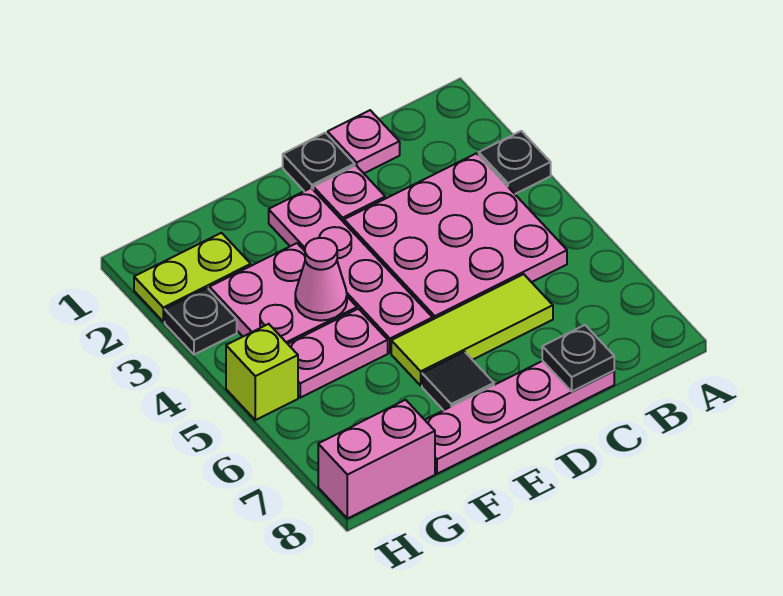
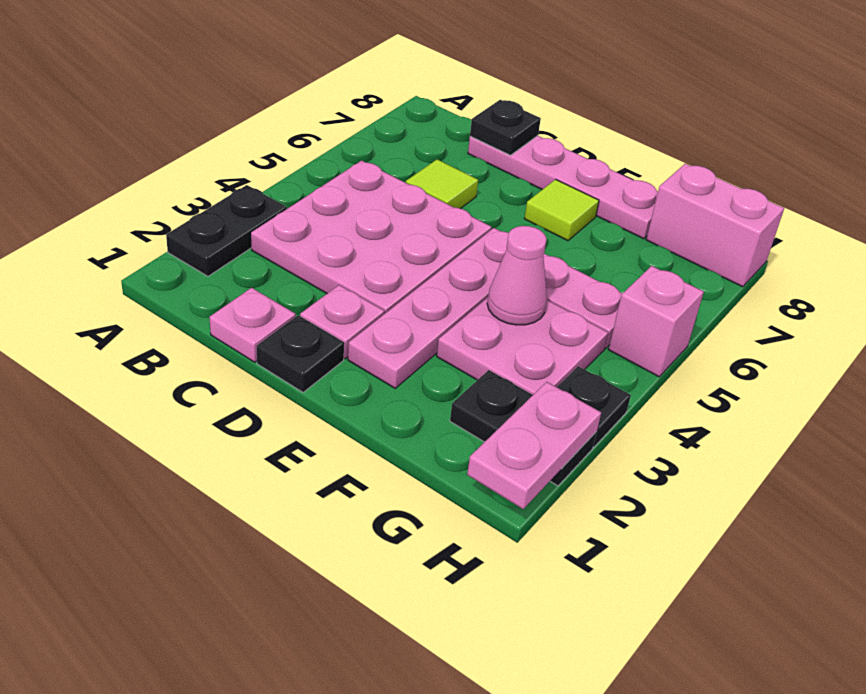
black 1x1 plate [479,131,551,194] -> black 1x2 plate [166,185,287,276]
lime 1x3 tile [391,274,553,385] -> lime 1x1 tile [406,159,478,209]
black 1x1 tile [422,352,494,410] -> lime 1x1 tile [524,180,599,241]
lime 1x2 plate [134,233,251,322] -> black 1x2 plate [450,370,597,486]
none -> pink 1x2 plate [467,382,601,509]
lime 1x1 brick [226,324,298,420] -> pink 1x1 brick [608,266,704,377]

